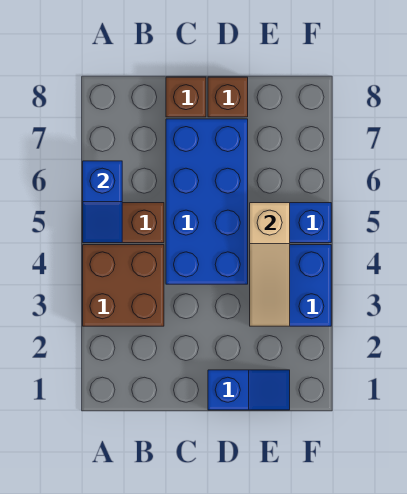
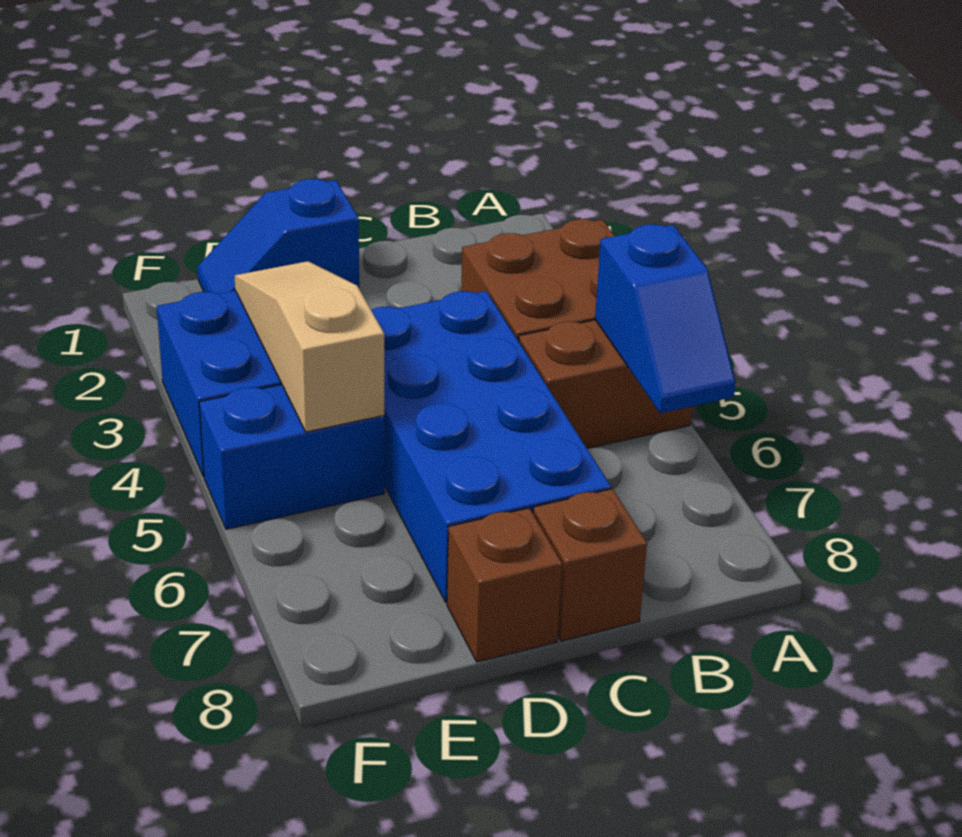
blue 1x2 slope [83,161,122,243] -> blue 1x2 slope turned to [595,224,736,413]

